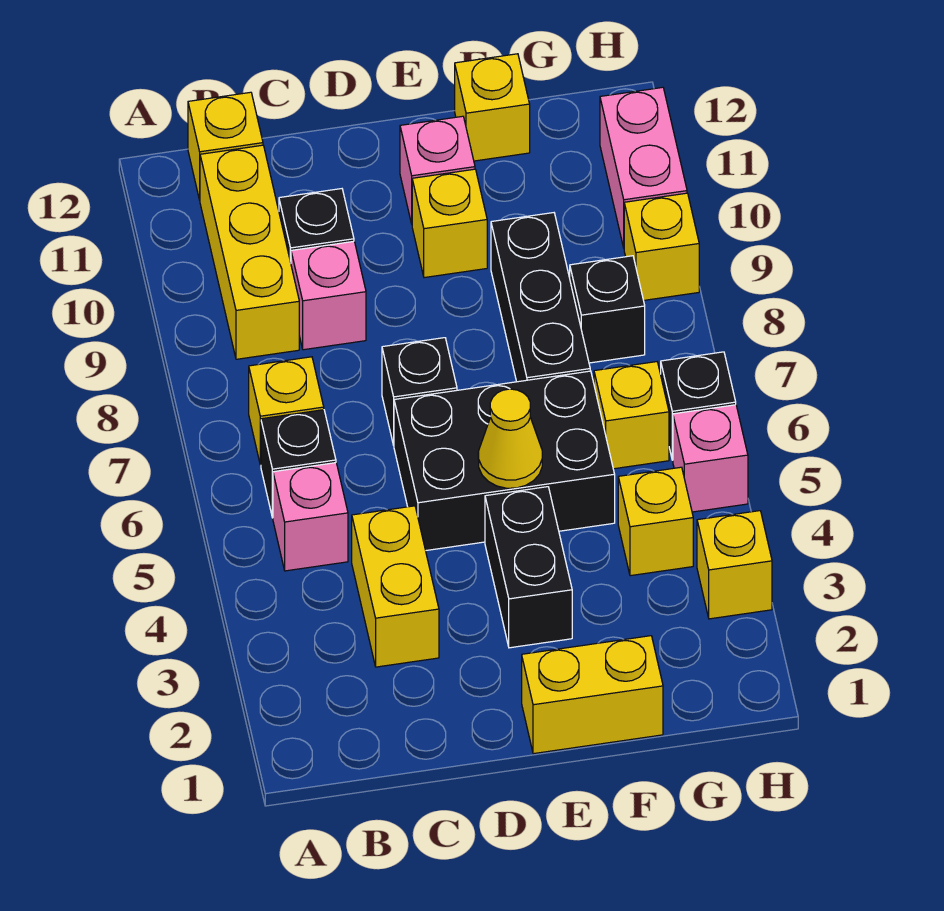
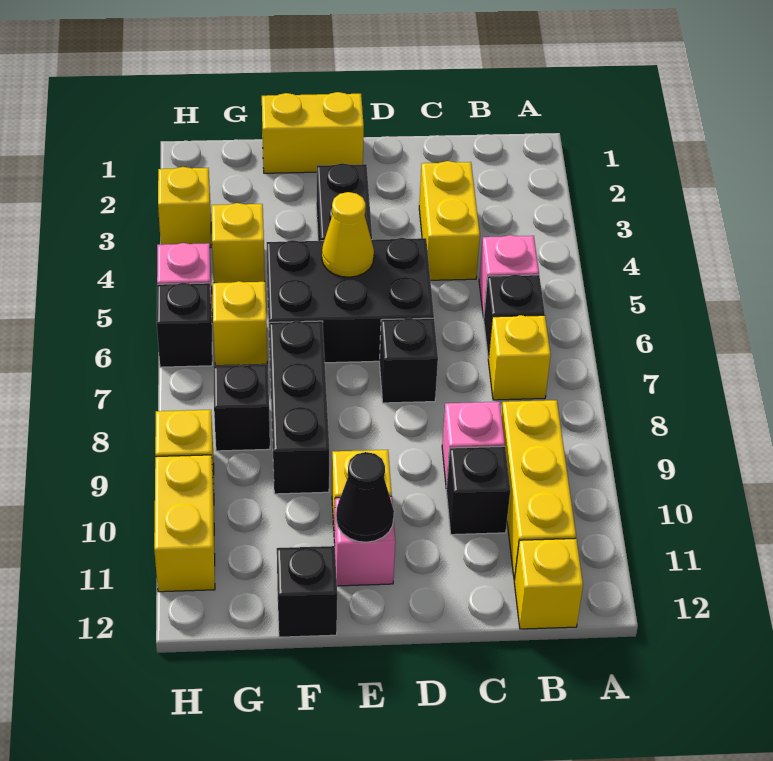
none -> black 1x1 cone [336,452,394,542]
yellow 1x1 brick [455,54,530,161] -> black 1x1 brick [277,546,337,637]
pink 1x2 brick [600,87,687,248] -> yellow 1x2 brick [154,455,215,592]

